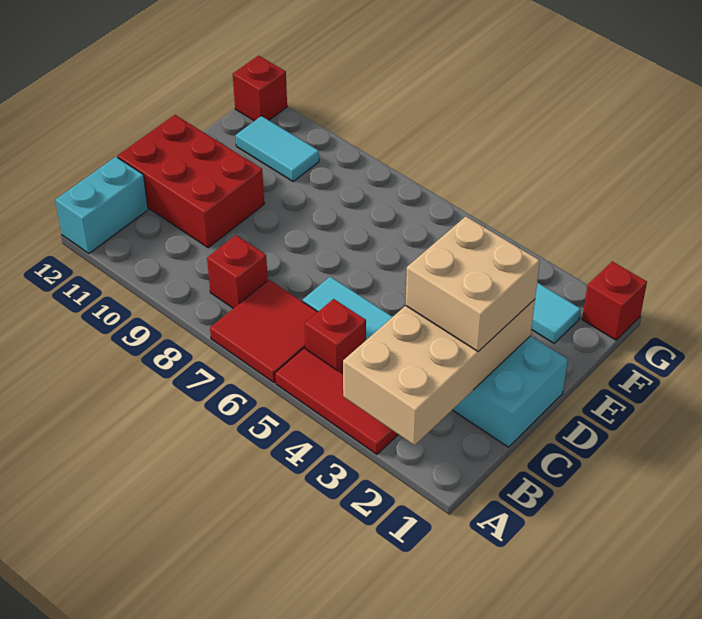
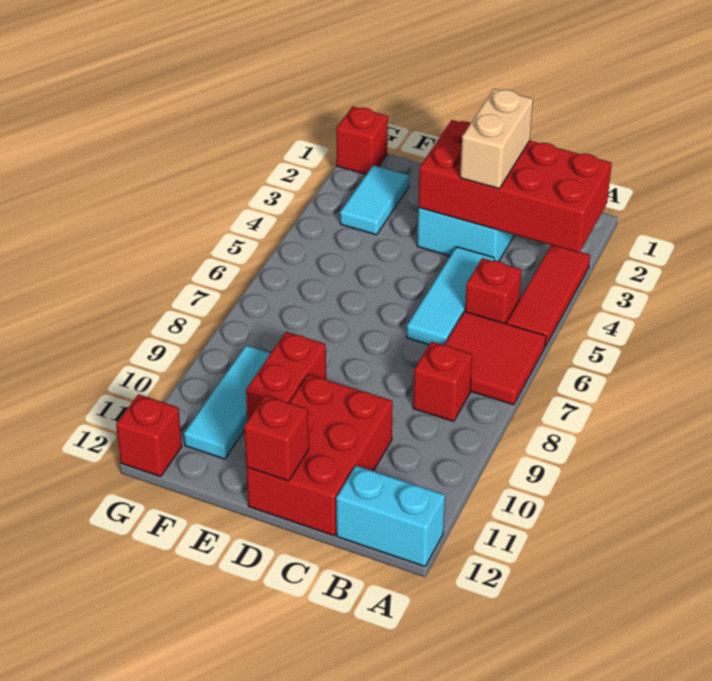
tan 2x4 brick [343,299,535,445] -> red 2x4 brick [418,120,612,253]
tan 2x2 brick [405,217,540,352] -> tan 1x2 brick [460,89,533,189]
none -> red 1x1 brick [244,395,309,481]
none -> red 1x2 brick [246,332,326,420]
cyan 1x2 tile [235,116,319,181] -> cyan 1x3 tile [184,345,271,459]

